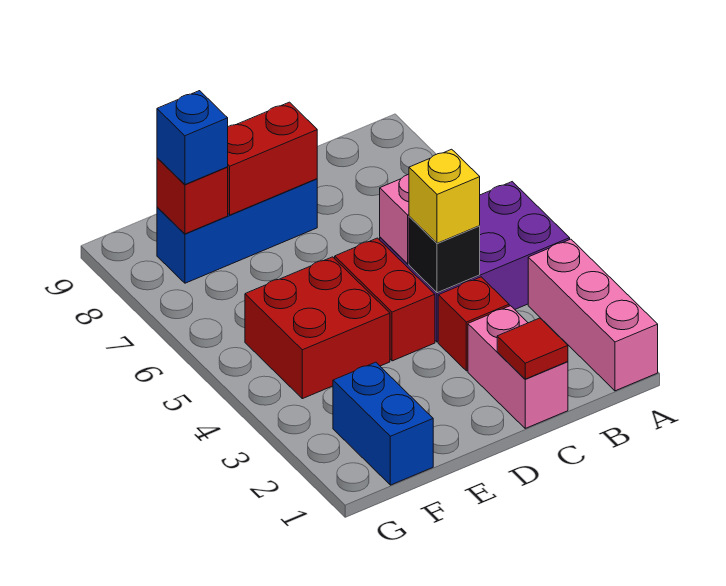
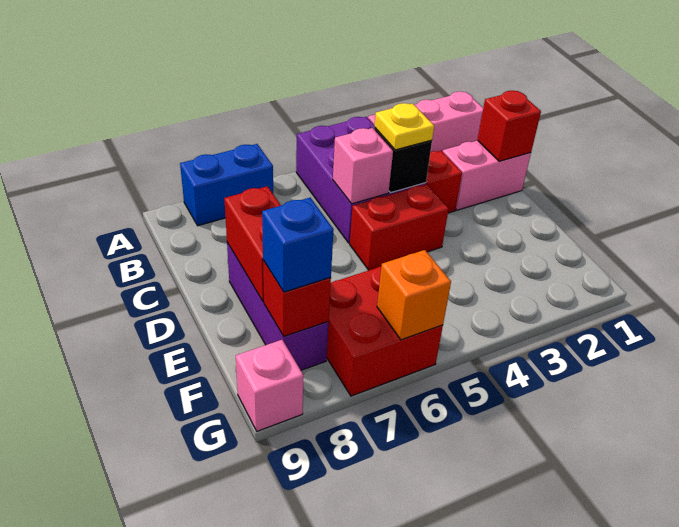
red 1x1 tile [497,318,568,379] -> red 1x1 brick [477,91,541,161]
yellow 1x1 brick [409,149,480,243] -> yellow 1x1 plate [375,103,434,150]
blue 1x3 brick [157,179,317,283] -> purple 1x3 brick [227,243,328,370]
red 2x2 brick [245,257,390,399] -> red 2x2 brick moved to [327,266,443,396]
blue 1x2 brick [333,362,433,485] -> blue 1x2 brick moved to [180,144,273,226]
none -> orange 1x1 brick [377,250,451,340]
none -> pink 1x1 brick [236,340,304,431]

